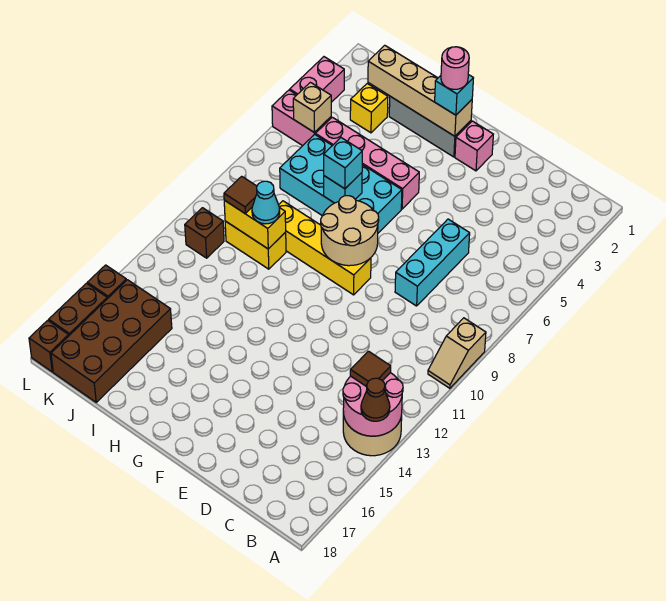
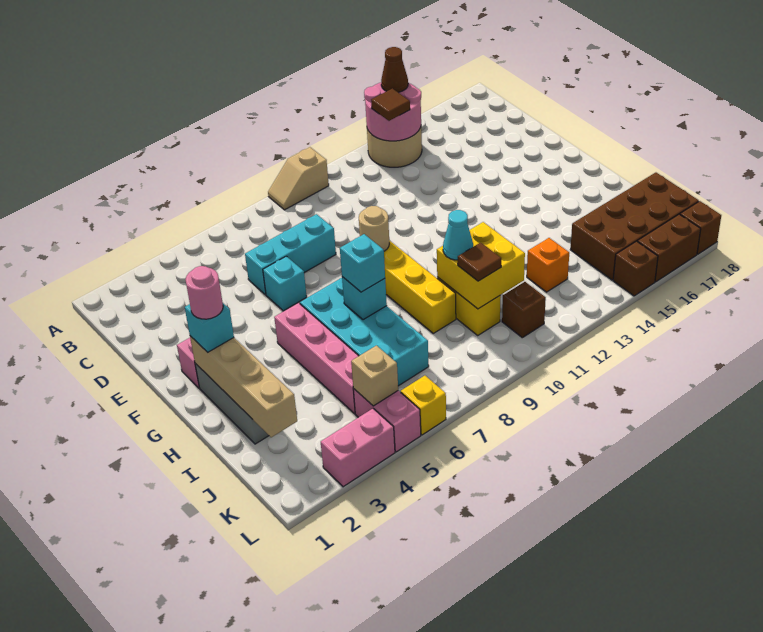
tan 1x2 slope [428,318,486,388] -> tan 1x2 slope turned to [268,147,329,210]
none -> cyan 1x1 brick [263,256,307,311]
tan 2x2 round brick [321,196,379,266] -> tan 1x1 round brick [359,206,389,251]
yellow 1x2 brick [224,200,286,249] -> yellow 2x2 brick [437,222,525,309]
yellow 1x1 brick [350,84,388,133] -> yellow 1x1 brick moved to [401,376,446,435]
none -> orange 1x1 brick [527,238,569,292]

